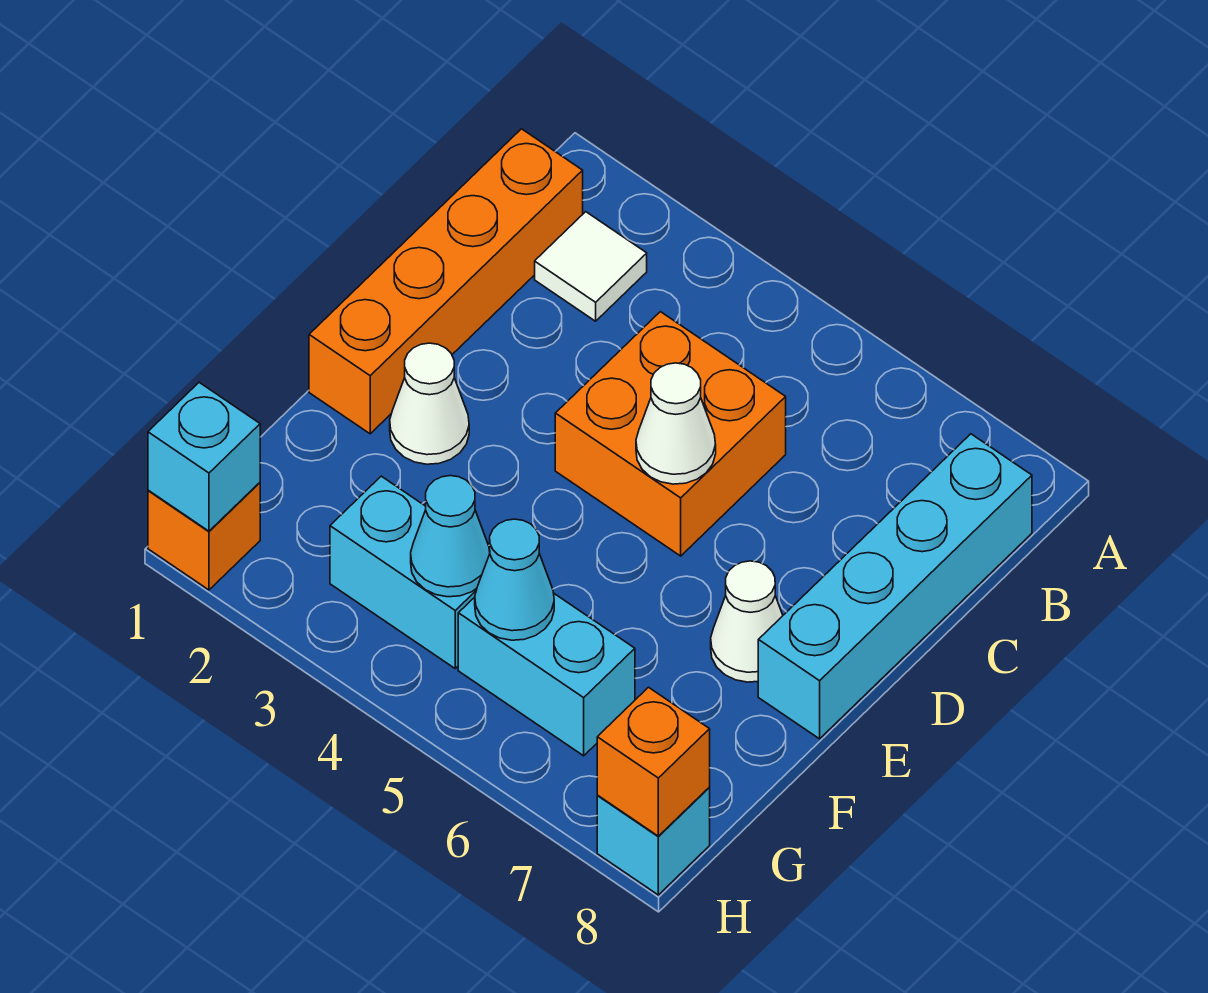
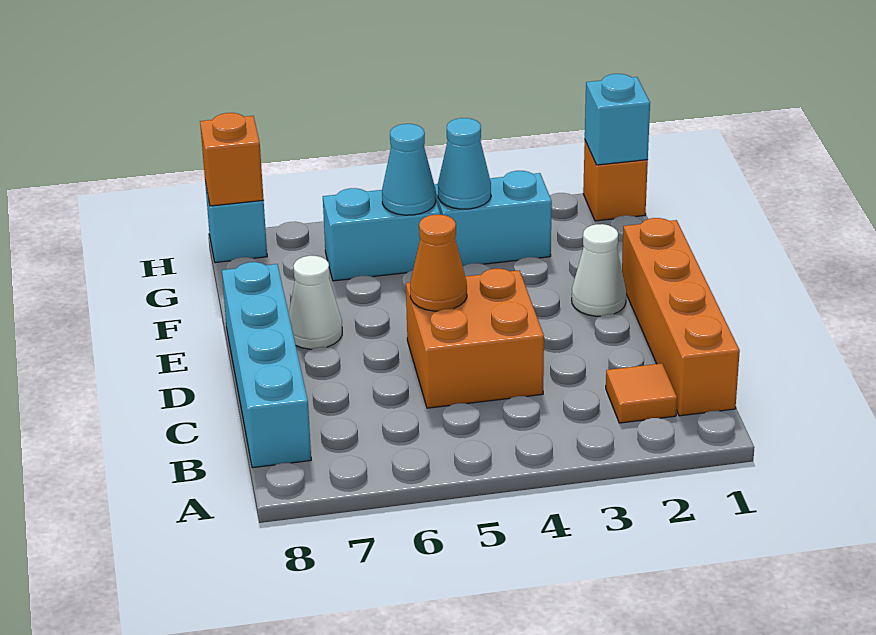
white 1x1 tile [535,212,647,321] -> orange 1x1 tile [606,363,677,423]
white 1x1 cone [636,363,716,484] -> orange 1x1 cone [410,215,467,311]

